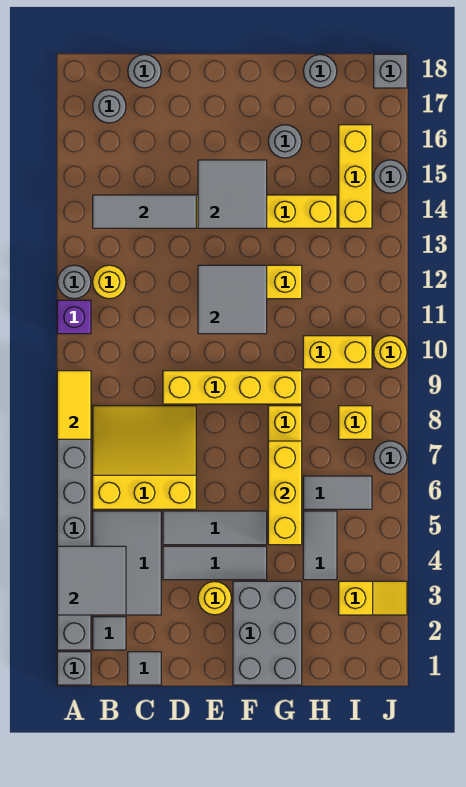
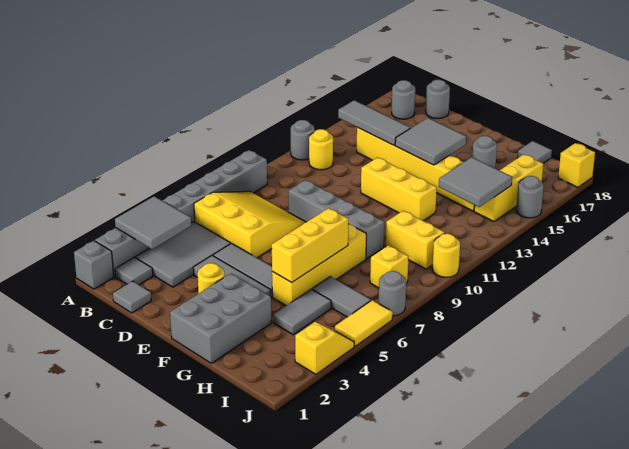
yellow 1x2 tile [57,371,91,439] -> yellow 1x2 tile moved to [335,300,393,346]
purple 1x1 brick [57,300,91,334] -> none
yellow 1x4 brick [163,371,302,404] -> grey 1x4 brick [288,180,384,259]
grey 2x2 tile [198,265,267,334] -> grey 2x2 tile moved to [439,157,512,207]
grey 1x1 round brick [303,55,337,88] -> grey 1x1 tile [518,141,552,163]
yellow 1x2 slope [339,581,407,615] -> yellow 1x2 slope turned to [295,322,354,374]
grey 1x1 brick [374,54,407,88] -> yellow 1x1 brick [558,143,595,187]

